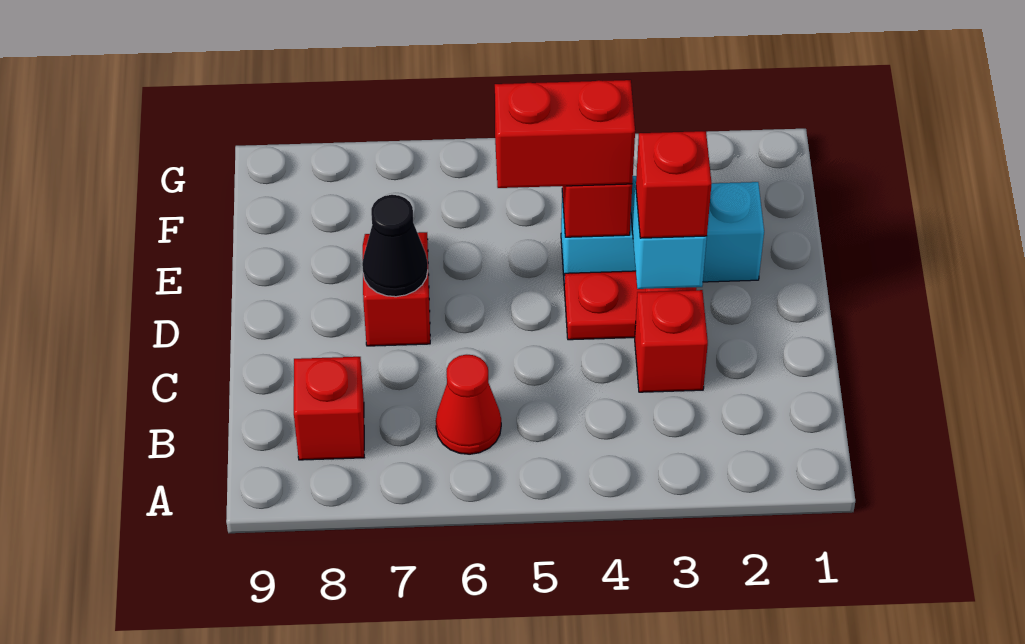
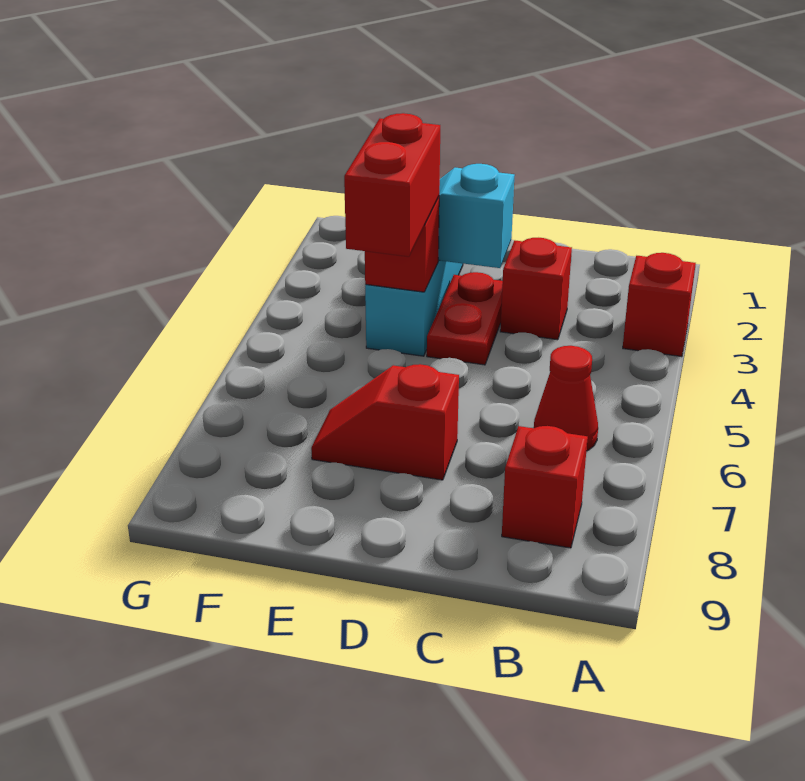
red 1x1 brick [636,131,712,238] -> red 1x1 brick moved to [623,253,696,357]
black 1x1 cone [362,195,428,297] -> none

